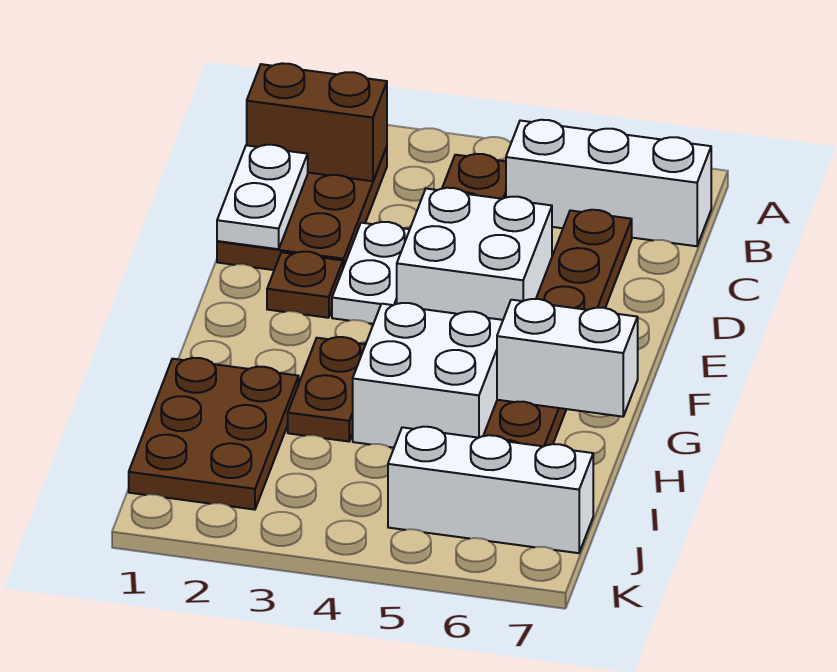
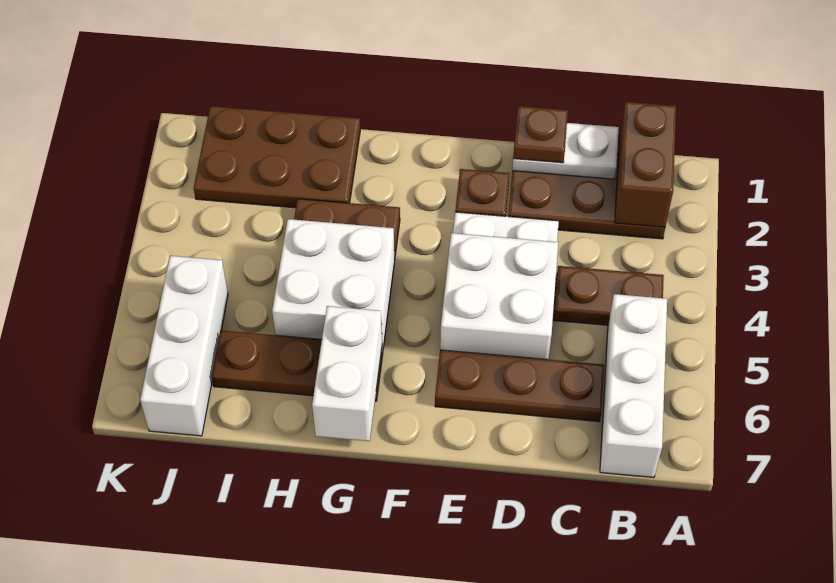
none -> brown 1x1 plate [513,106,568,163]

